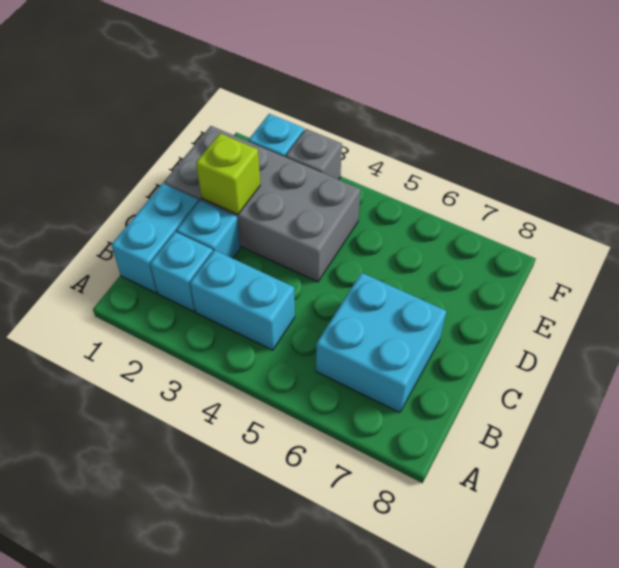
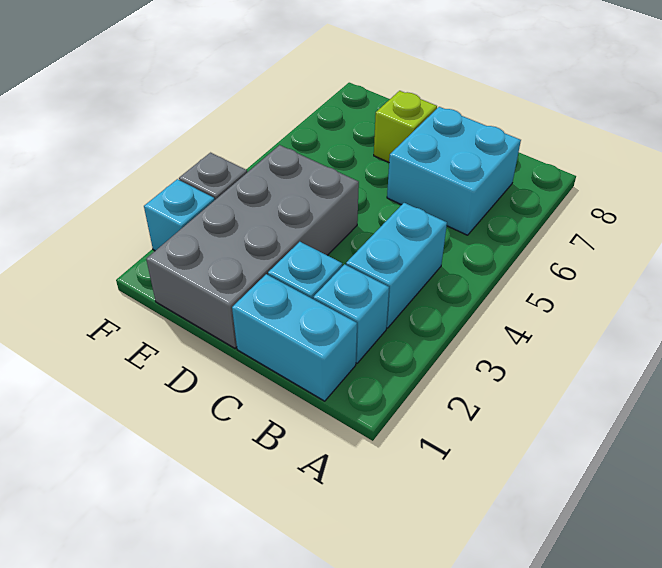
lime 1x1 brick [196,133,260,215] -> lime 1x1 brick moved to [374,91,437,162]

